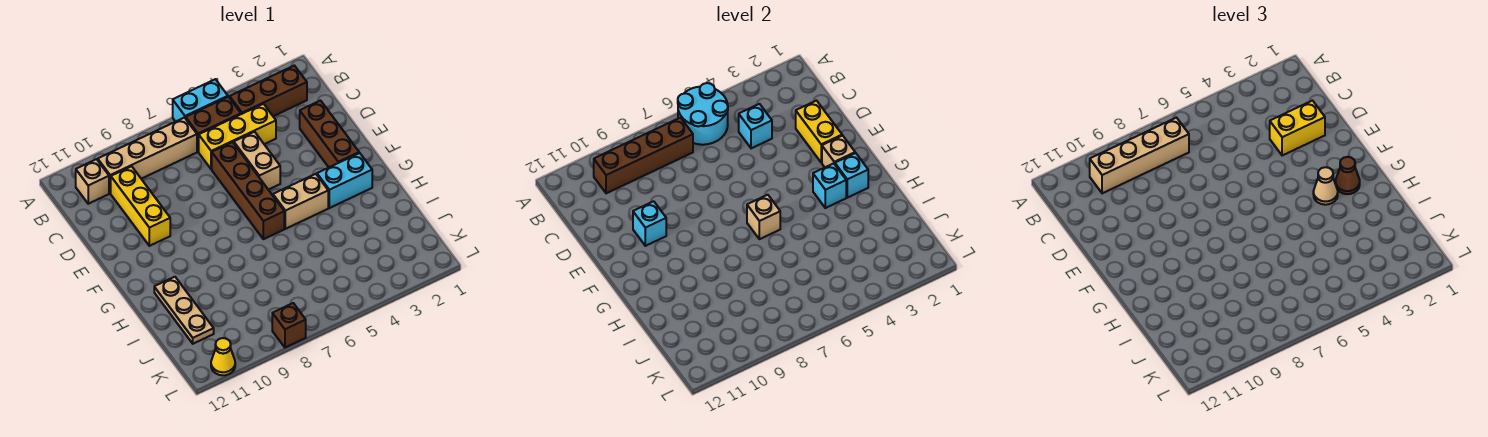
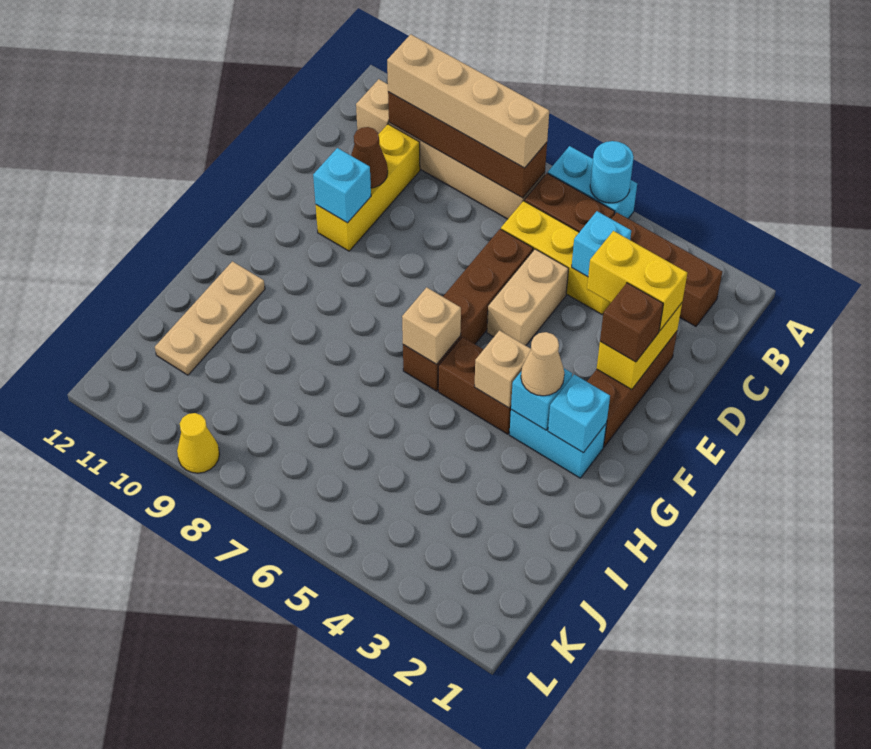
cyan 2x2 round brick [678,83,728,145] -> cyan 1x1 round brick [590,141,634,203]
tan 1x1 brick [822,136,855,167] -> tan 1x1 brick moved to [474,330,531,408]
brown 1x1 cone [1335,157,1360,194] -> brown 1x1 cone moved to [351,127,388,188]
tan 1x2 brick [273,174,328,229] -> brown 1x2 brick [438,337,511,434]
brown 1x1 brick [272,303,306,348] -> brown 1x1 brick moved to [600,283,663,362]
yellow 1x1 cone [211,338,235,375] -> yellow 1x1 cone moved to [177,413,220,473]

